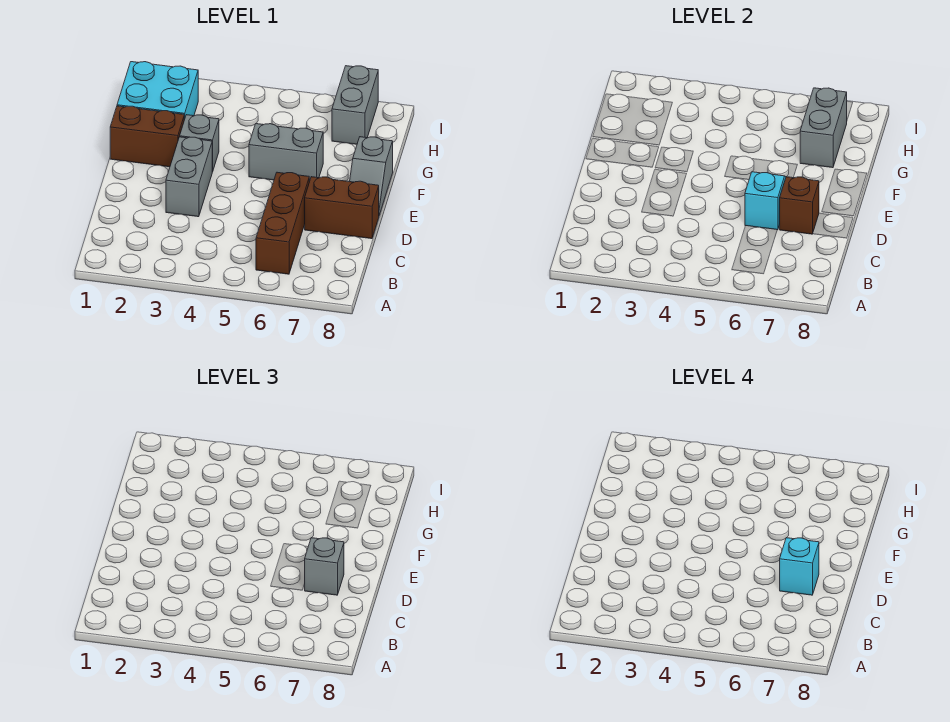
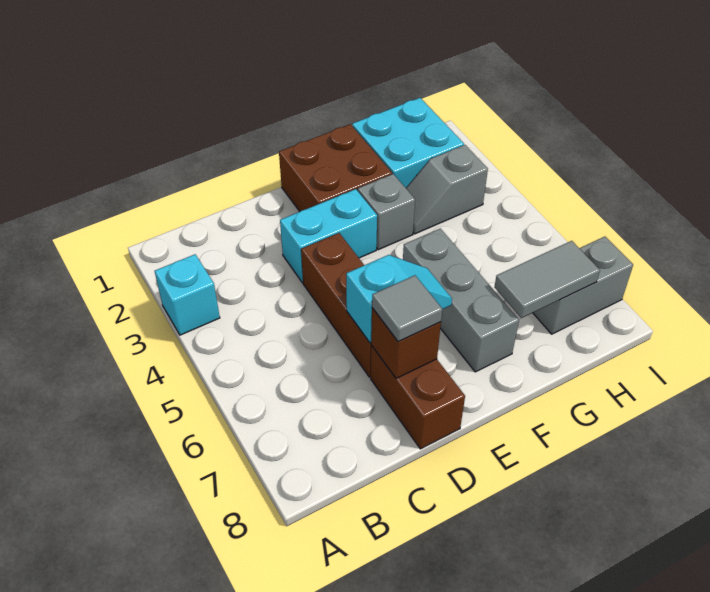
brown 1x3 brick [256,172,309,274] -> brown 1x3 brick turned to [301,233,372,377]
grey 1x2 brick [166,137,212,217] -> cyan 1x2 brick [280,189,377,283]
grey 1x1 brick [305,538,344,595] -> grey 1x1 tile [372,275,442,342]
cyan 1x1 brick [780,538,819,595] -> cyan 1x1 brick moved to [155,254,220,335]
grey 1x2 slope [350,137,393,215] -> grey 1x2 slope moved to [406,145,488,234]
brown 1x2 brick [110,106,184,167] -> brown 2x2 brick [279,124,392,211]
grey 1x2 brick [249,124,323,182] -> grey 1x3 brick [403,229,519,372]
grey 1x2 brick [800,88,847,168] -> grey 1x2 tile [494,241,600,318]

